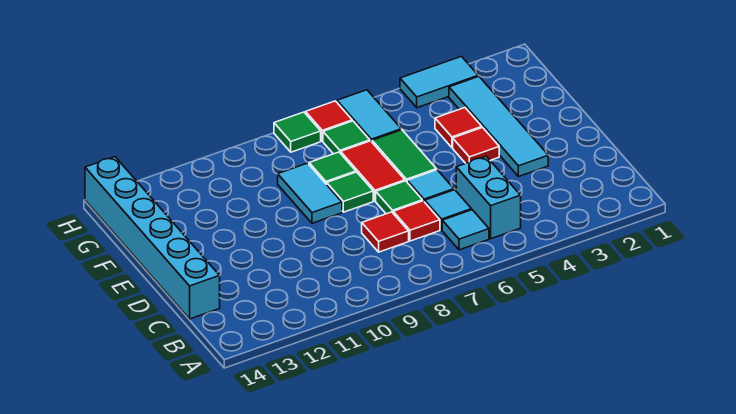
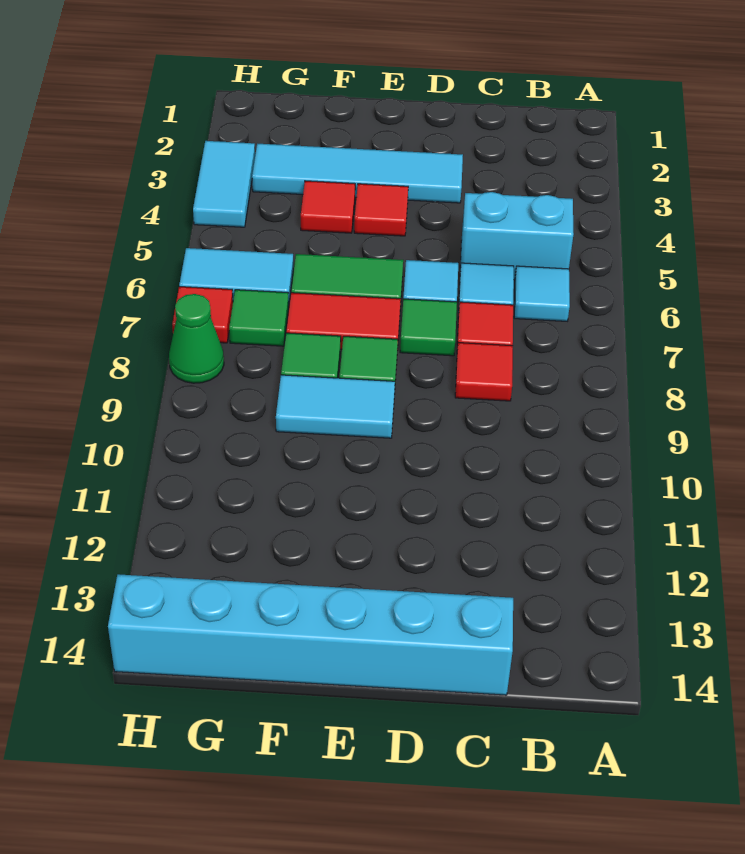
green 1x1 tile [274,112,321,152] -> green 1x1 cone [169,294,224,383]

